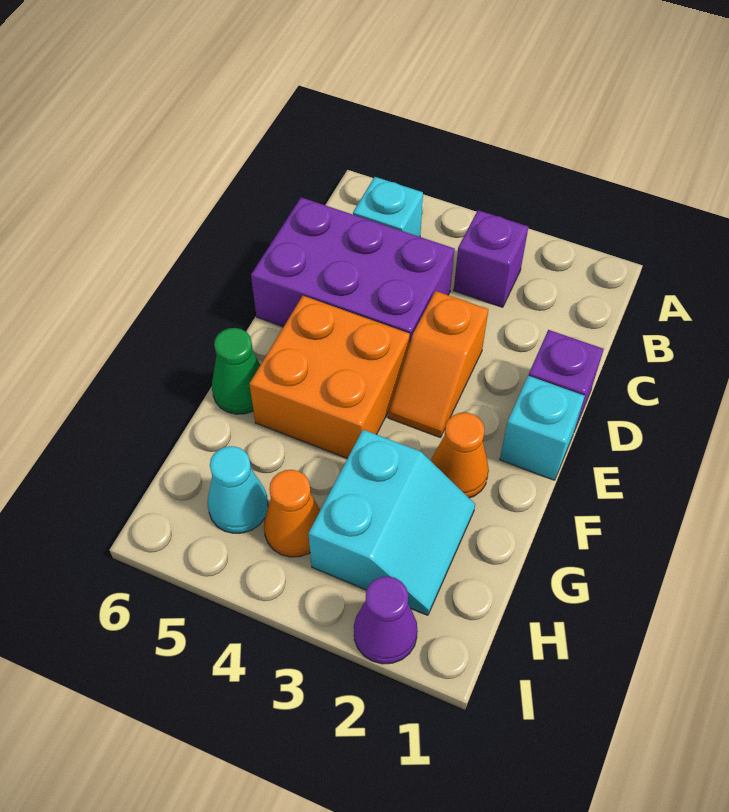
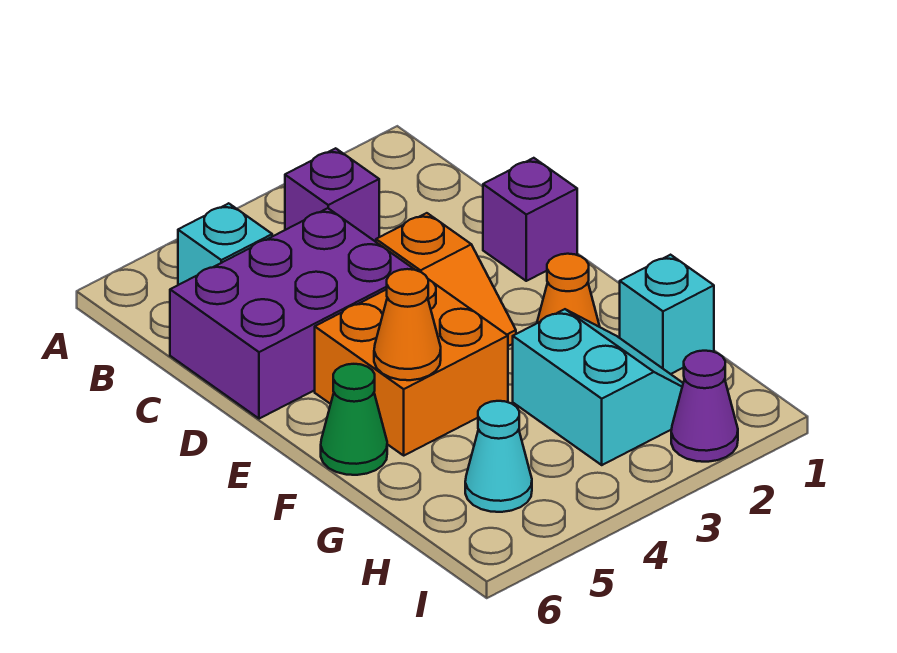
cyan 1x1 brick [500,376,585,480] -> cyan 1x1 brick moved to [620,255,714,374]
orange 1x1 cone [264,470,320,557] -> orange 1x1 cone moved to [374,269,441,380]

